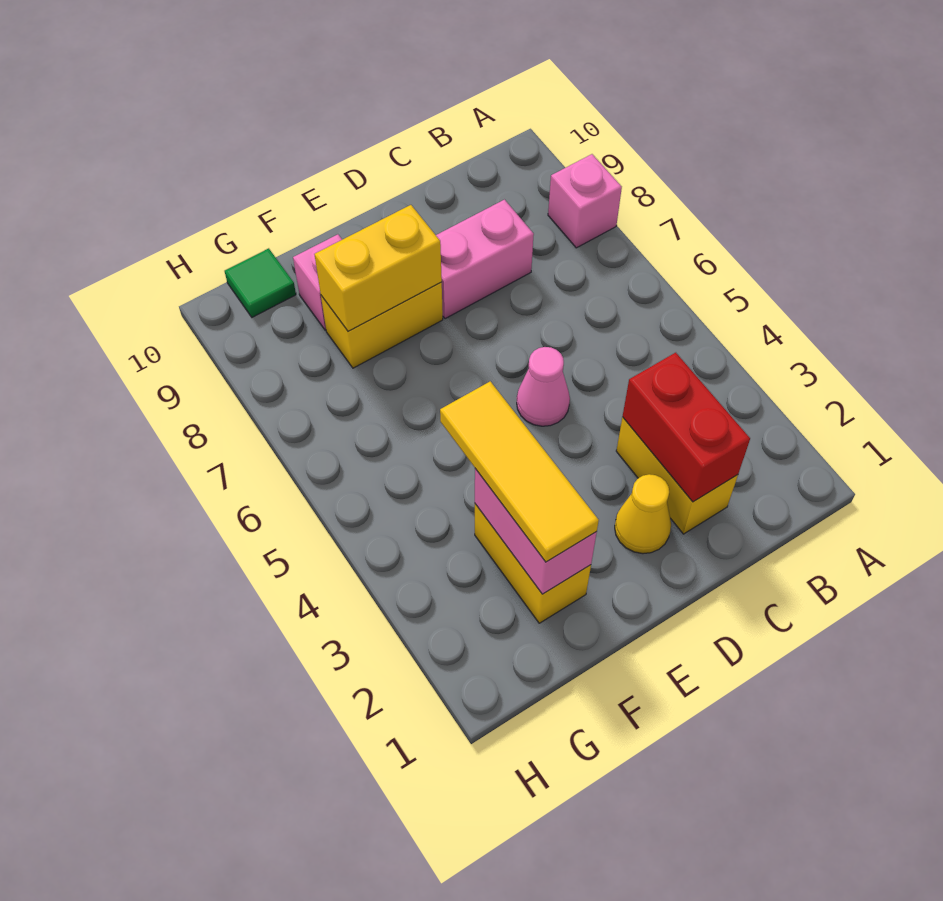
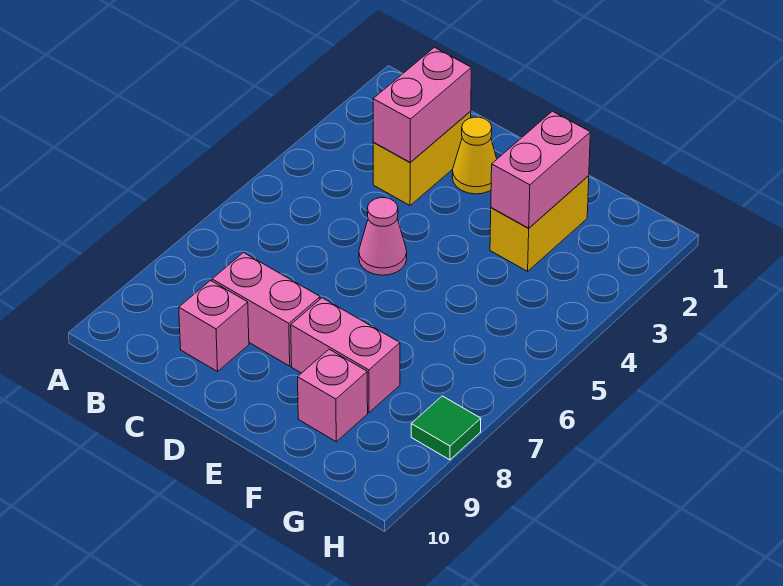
pink 1x1 brick [548,154,622,248] -> pink 1x1 brick moved to [179,280,249,372]
red 1x2 brick [623,353,750,502] -> pink 1x2 brick [373,47,471,162]
yellow 1x2 brick [321,282,443,368] -> pink 1x2 brick [291,298,400,412]
yellow 1x2 brick [314,205,442,331] -> none
yellow 1x3 tile [440,381,599,562] -> none
green 1x1 tile [225,248,296,317] -> green 1x1 tile moved to [411,396,481,460]

